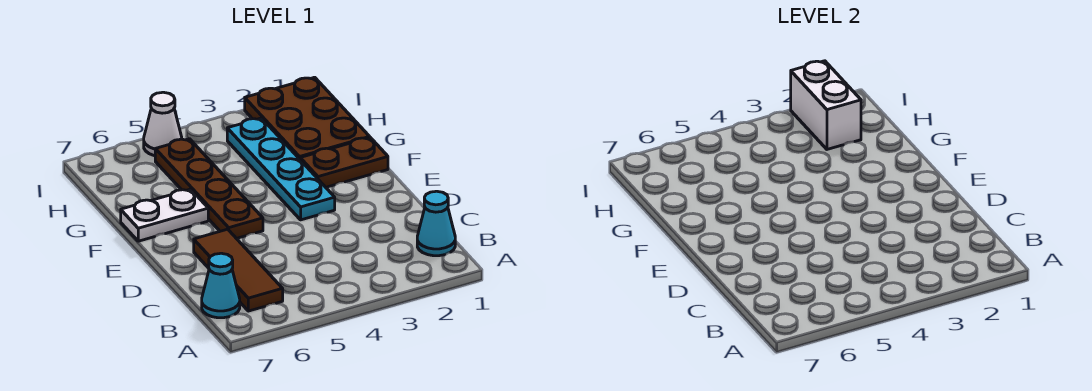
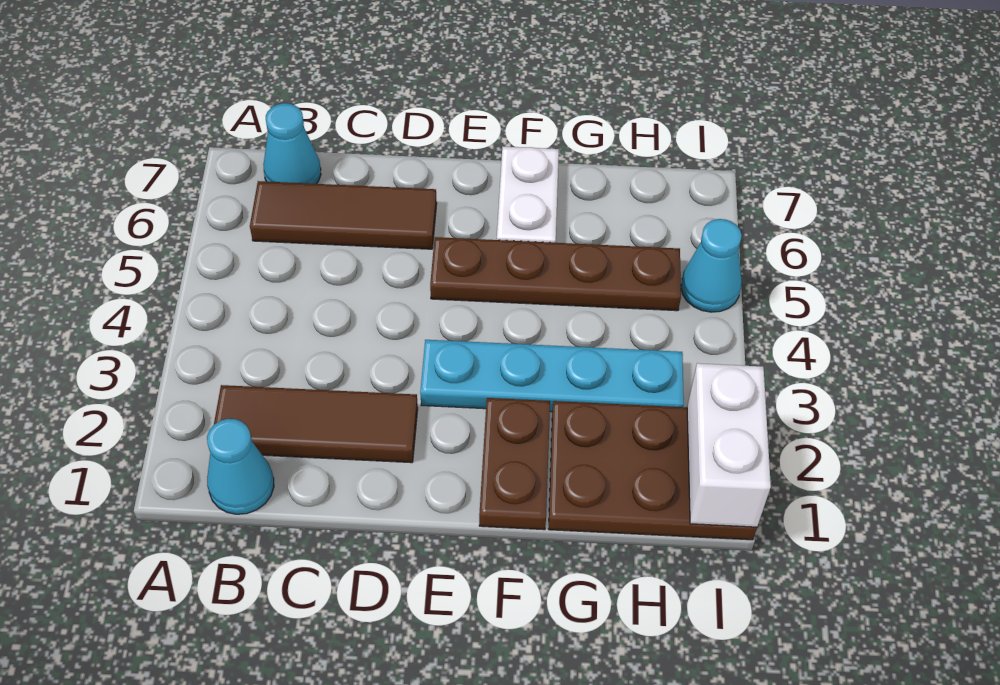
none -> brown 1x3 tile [214,385,418,463]
white 1x2 brick [791,61,861,149] -> white 1x2 brick turned to [687,363,771,527]
white 1x1 cone [144,92,182,156] -> cyan 1x1 cone [681,219,742,312]

